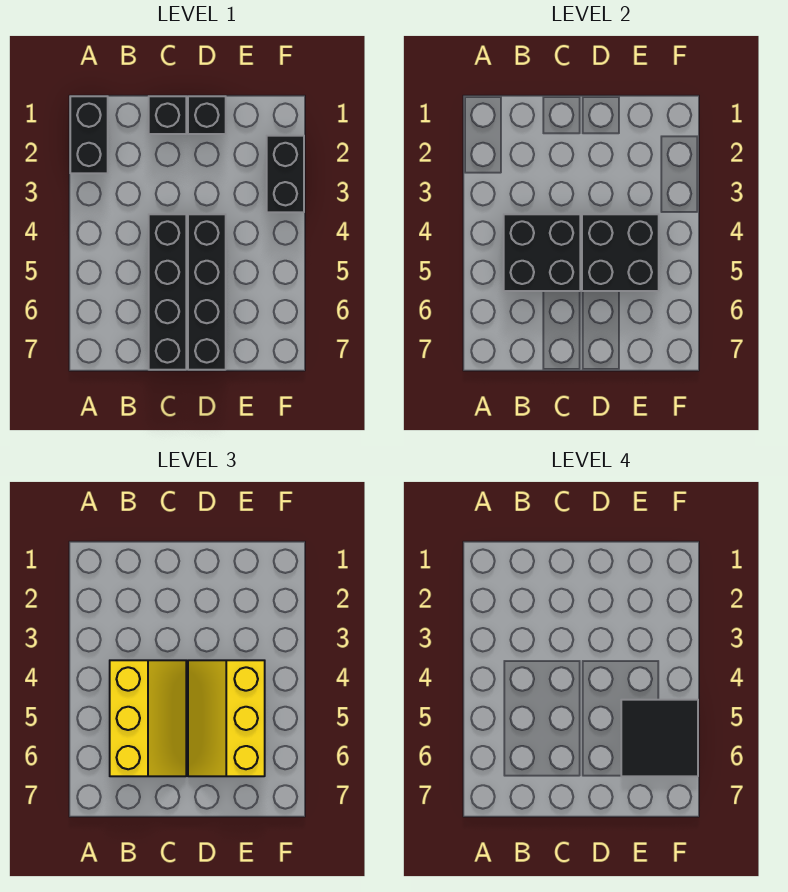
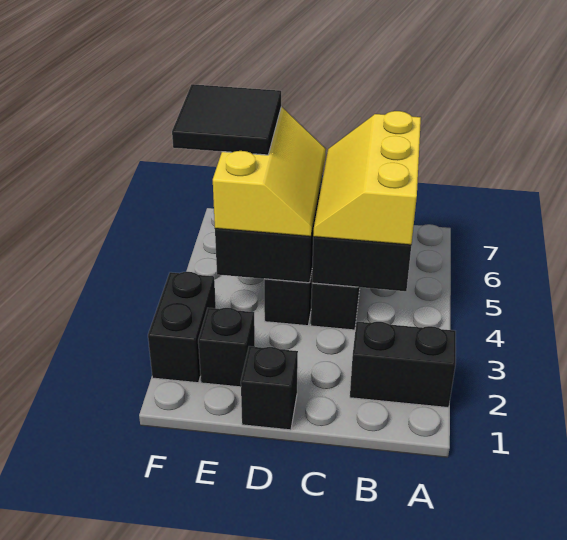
black 1x2 brick [70,96,108,173] -> black 1x2 brick turned to [350,322,456,408]
black 1x1 brick [149,96,186,134] -> black 1x1 brick moved to [198,308,255,387]

